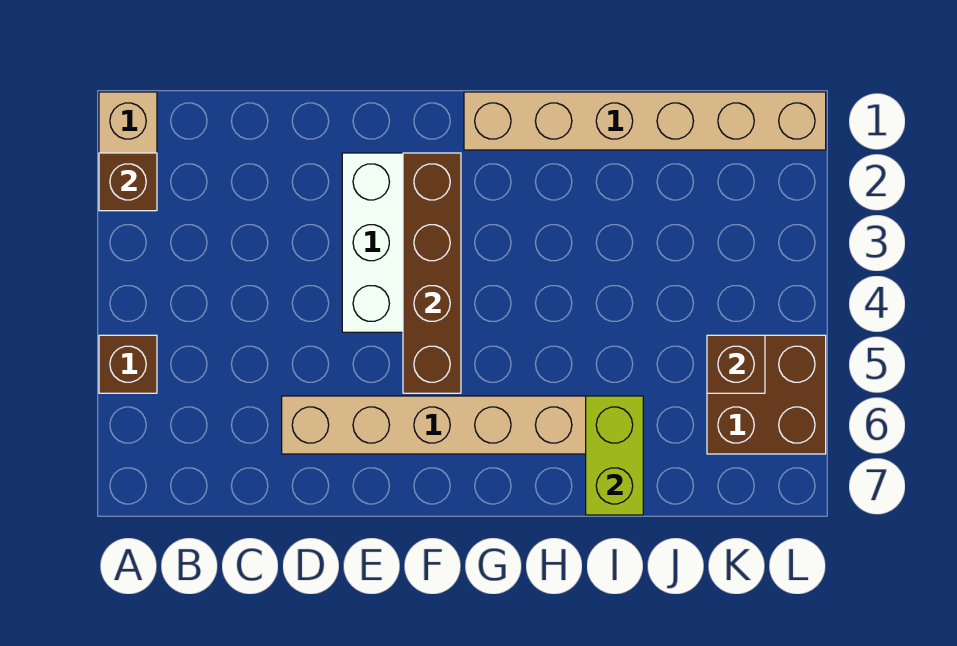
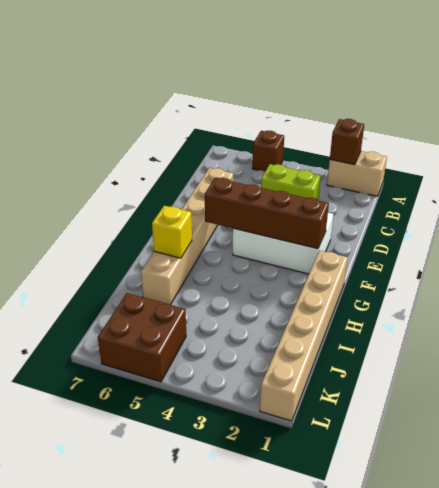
none -> yellow 1x1 brick [152,206,192,258]
lime 1x2 brick [586,396,643,515] -> lime 1x2 brick moved to [261,164,321,199]
brown 1x1 brick [707,335,765,393] -> none

